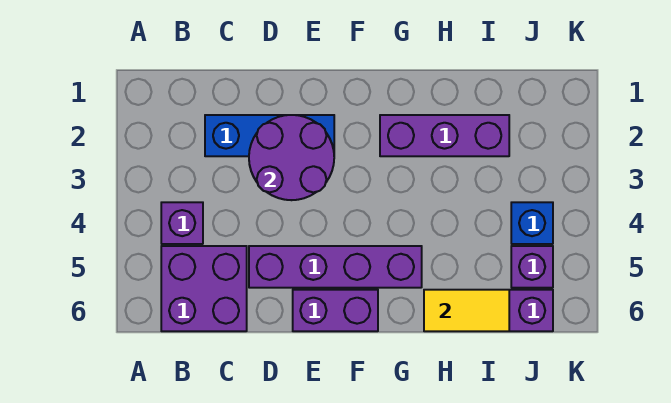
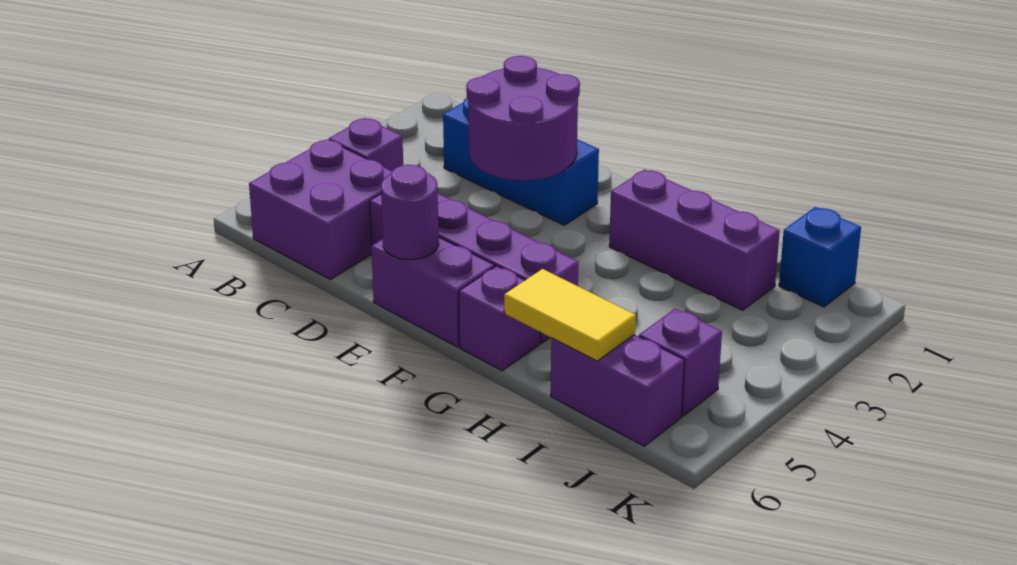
none -> purple 1x1 round brick [381,165,439,260]
none -> purple 1x1 brick [459,266,540,371]
blue 1x1 brick [511,202,553,244] -> blue 1x1 brick moved to [779,207,861,307]

